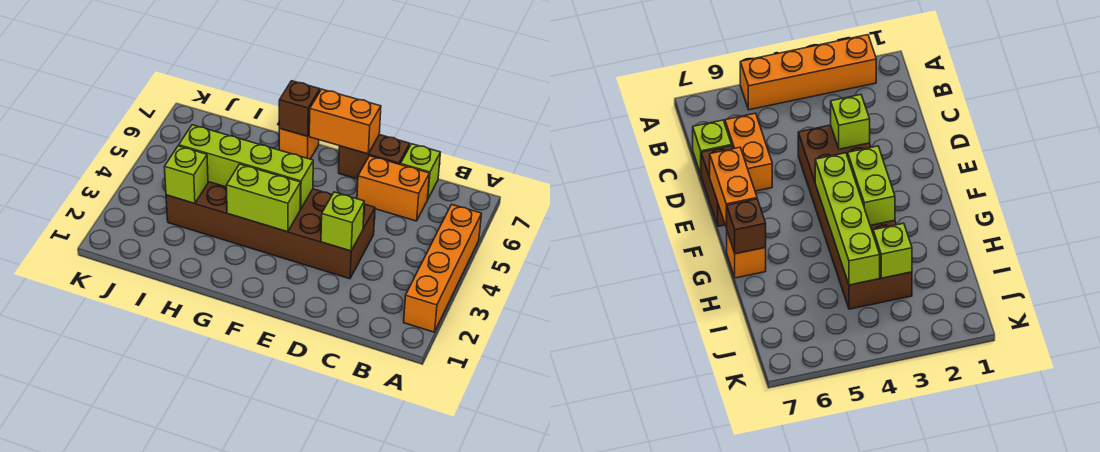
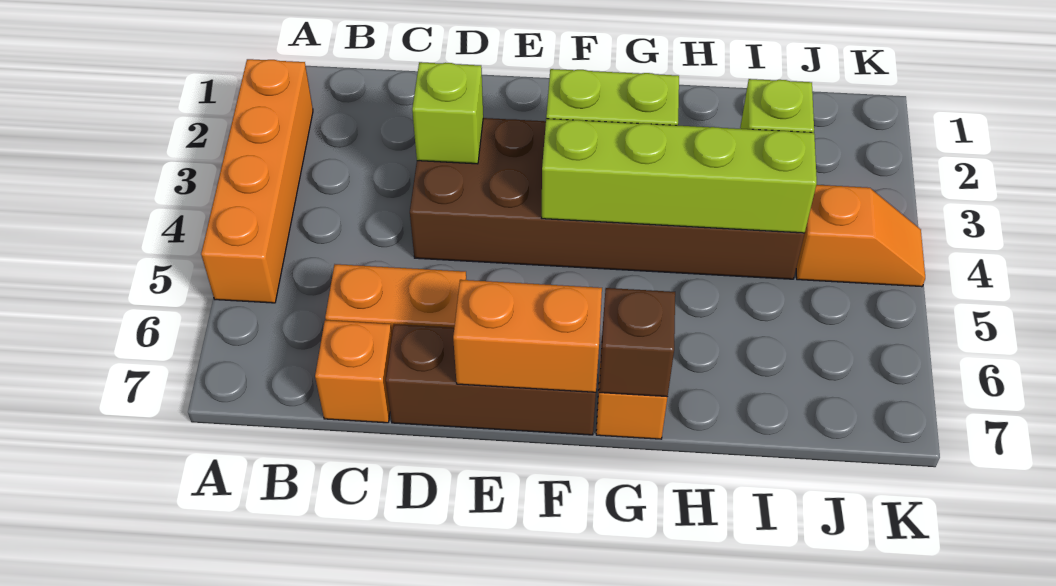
lime 1x1 brick [400,144,440,200] -> orange 1x1 brick [315,320,392,423]
brown 1x2 brick [339,135,410,179] -> brown 1x3 brick [386,324,596,435]
none -> orange 1x2 slope [796,185,925,287]

